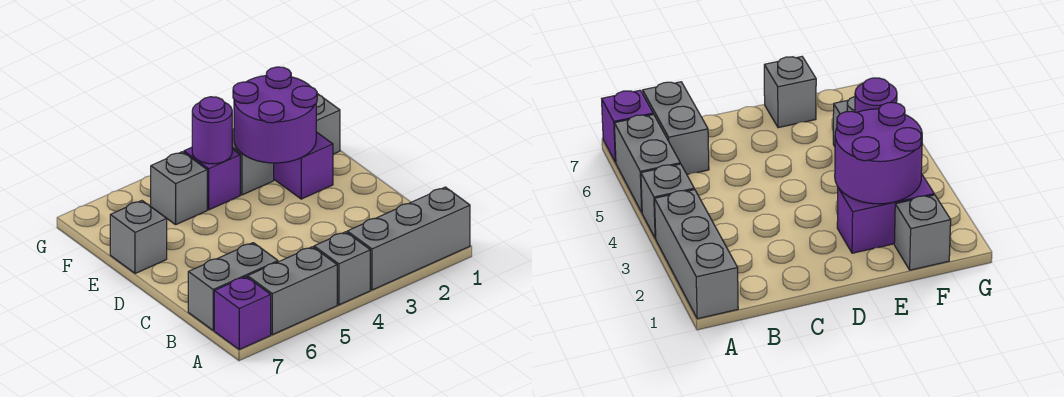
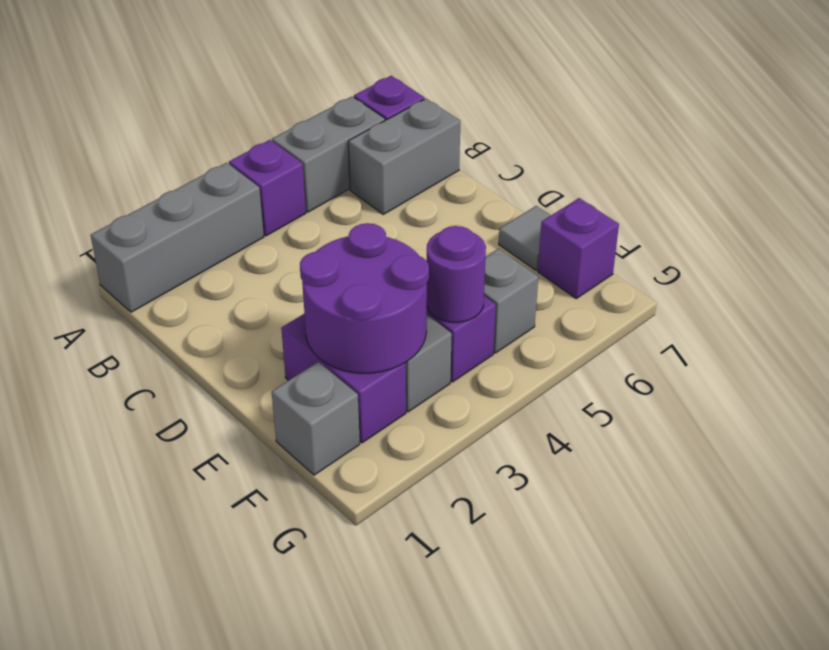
grey 1x1 brick [314,232,370,305] -> purple 1x1 brick [229,140,306,236]
grey 1x1 brick [110,201,167,274] -> grey 1x1 tile [499,206,551,270]
none -> purple 1x1 brick [538,198,619,299]

